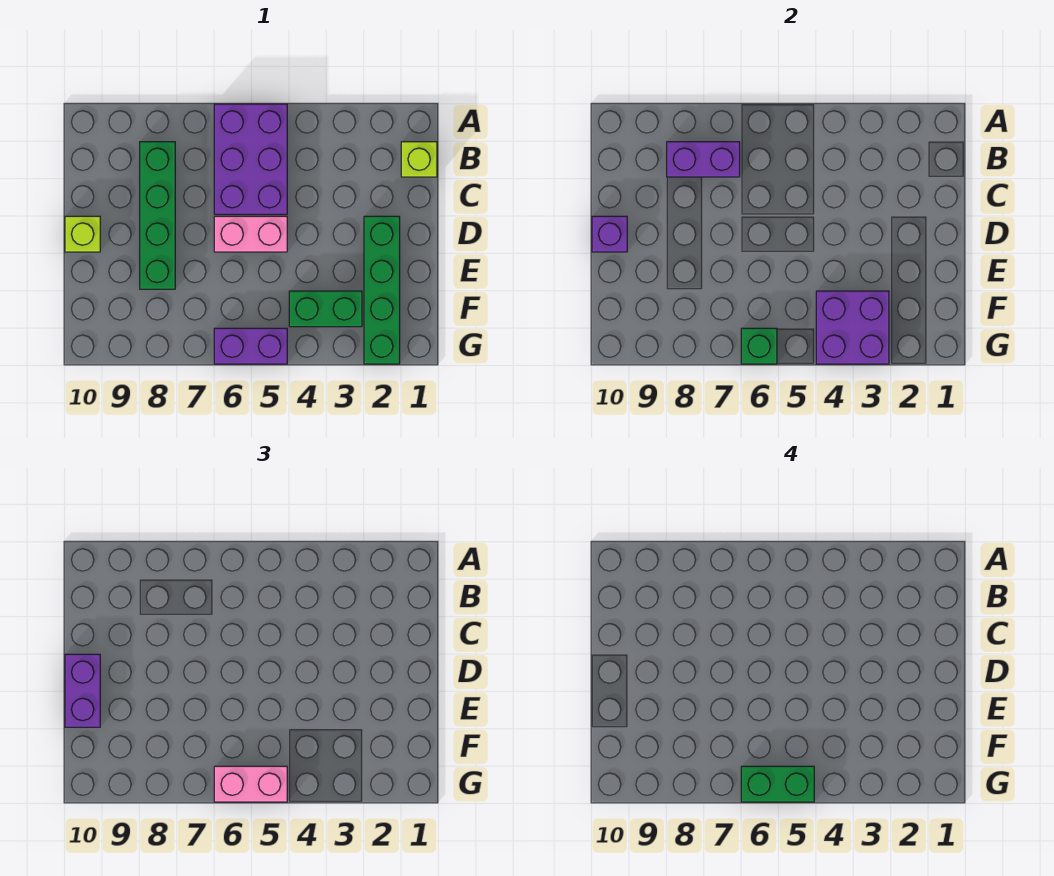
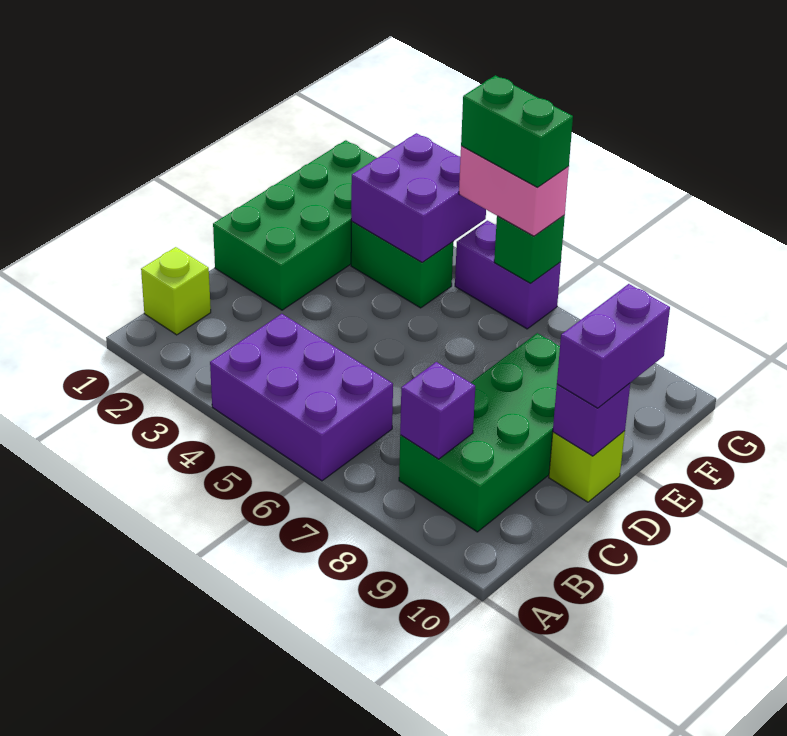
purple 2x3 brick [214,104,287,214] -> purple 2x3 brick turned to [210,314,393,481]
purple 1x2 brick [667,142,740,177] -> purple 1x1 brick [400,362,475,459]
green 1x4 brick [140,142,175,289] -> green 2x4 brick [399,333,560,532]
green 1x4 brick [364,216,400,364] -> green 2x4 brick [213,140,376,310]
pink 1x2 brick [214,216,287,252] -> none

